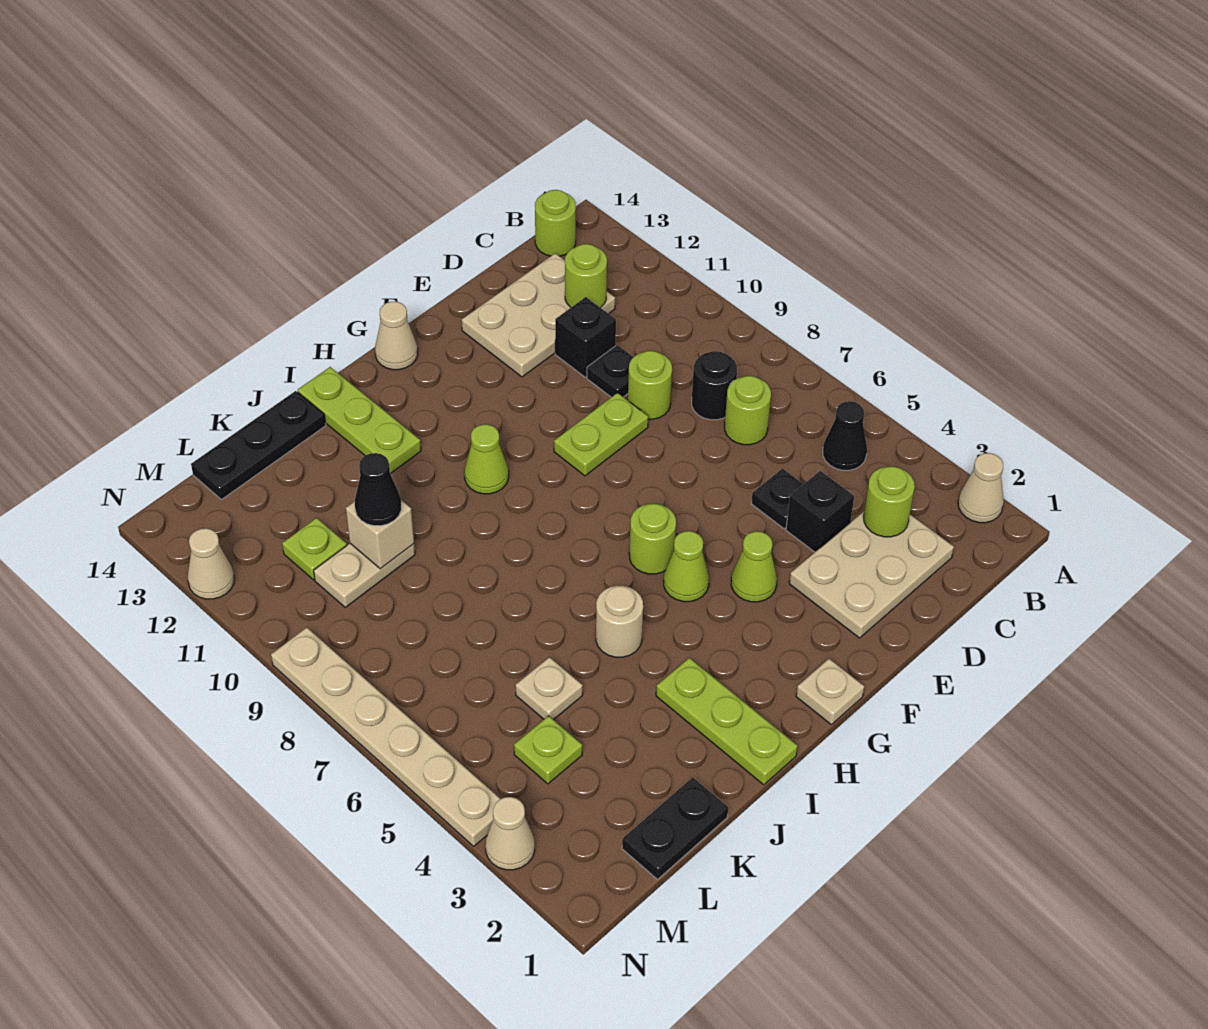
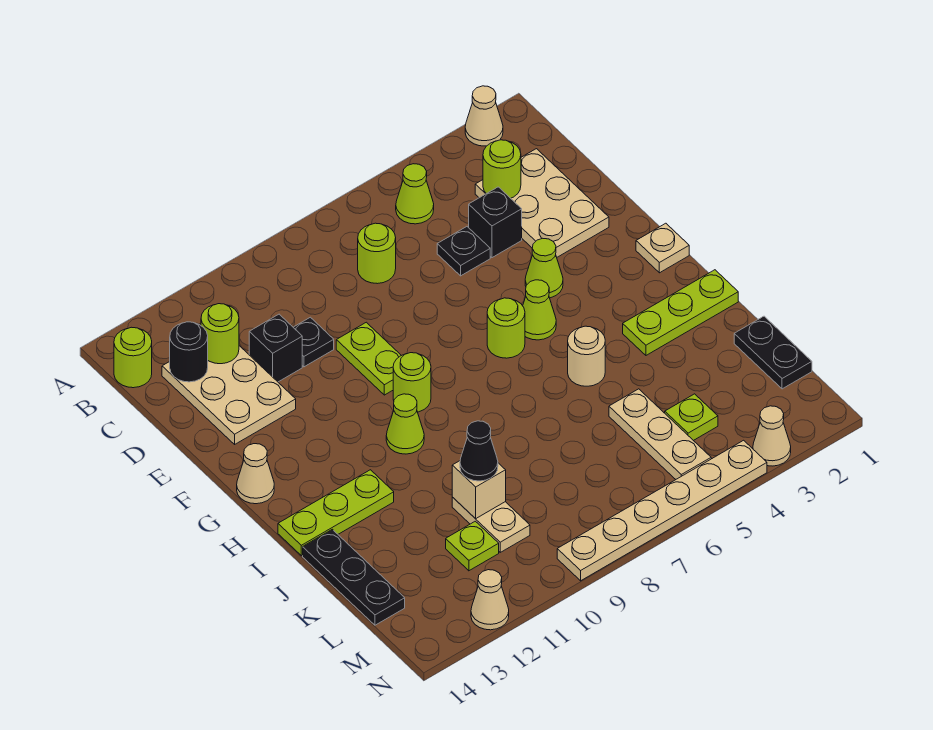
black 1x1 cone [823,401,867,470] -> lime 1x1 cone [396,164,434,224]
black 1x1 round brick [692,351,737,420] -> black 1x1 round brick moved to [170,322,208,382]
lime 1x1 round brick [628,351,672,419] -> lime 1x1 round brick moved to [393,353,431,412]
tan 1x1 plate [515,657,583,720] -> tan 1x3 plate [609,389,711,479]

